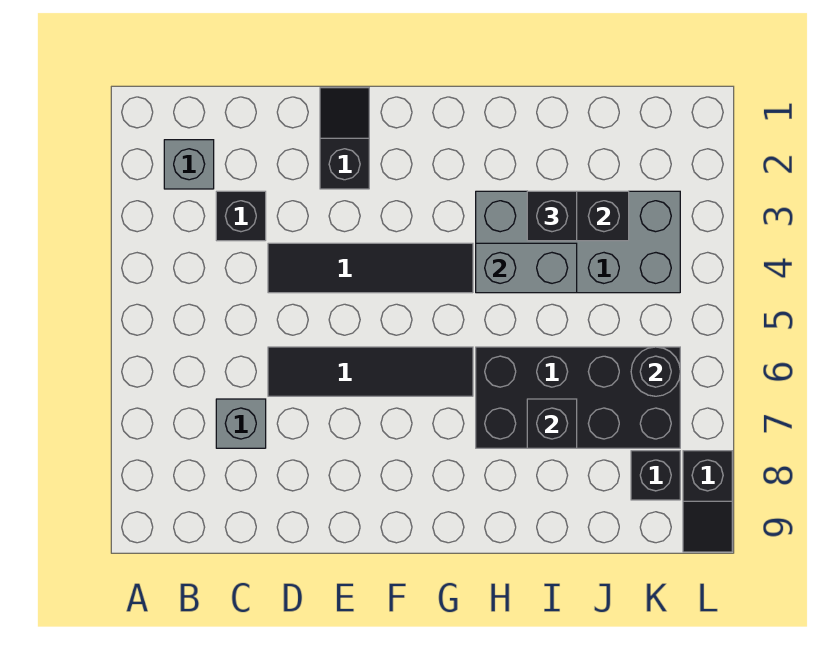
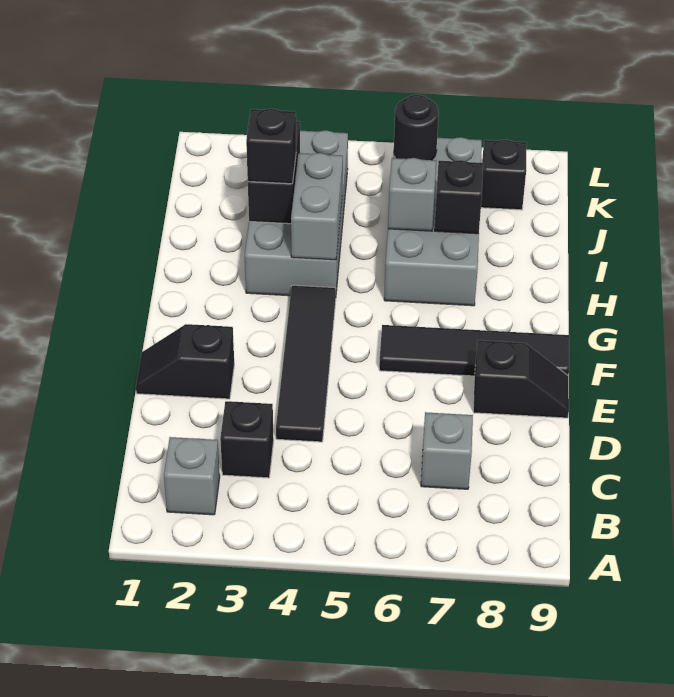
black 1x4 tile [268,347,473,396] -> black 1x4 tile turned to [379,325,569,376]
black 2x4 brick [476,347,680,448] -> grey 2x4 brick [384,137,482,306]
none -> grey 1x1 brick [388,158,436,231]
black 1x2 slope [683,451,732,552] -> black 1x2 slope moved to [473,340,569,418]

